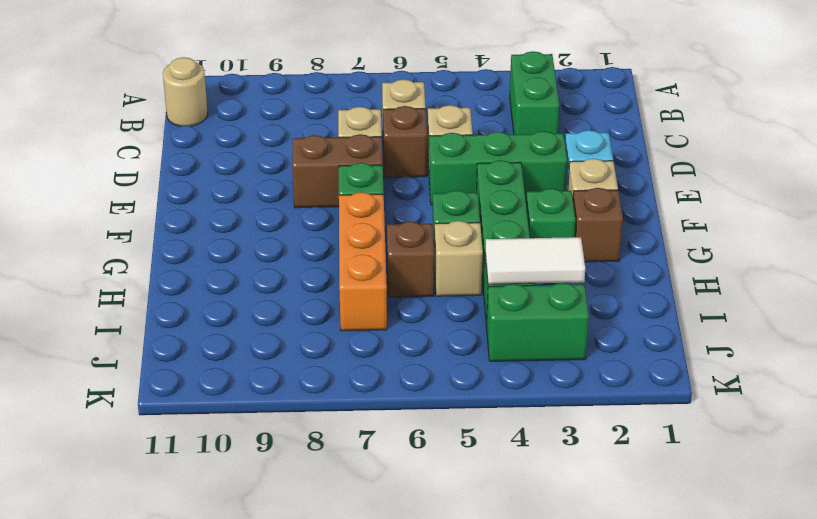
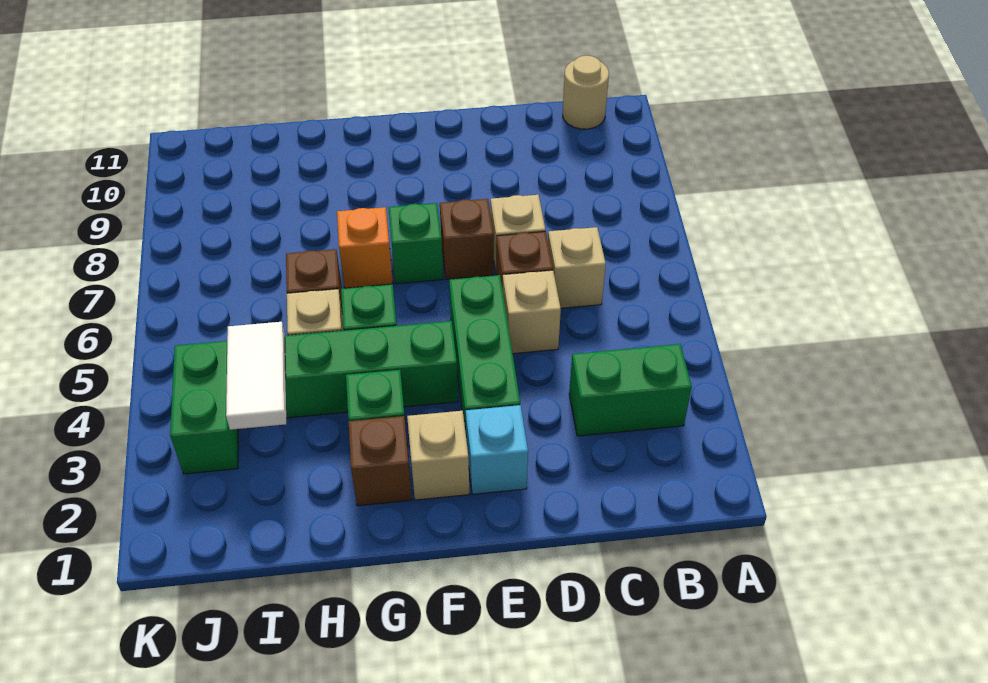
brown 1x2 brick [292,134,383,208] -> brown 1x1 brick [440,199,494,279]
orange 1x3 brick [339,192,387,331] -> orange 1x1 brick [337,207,393,288]

